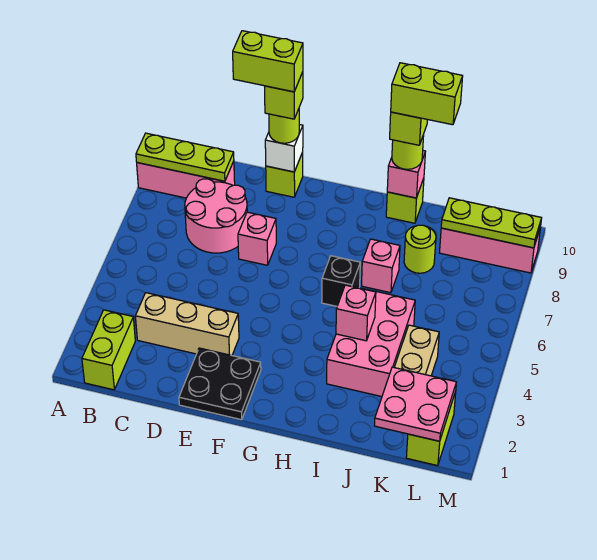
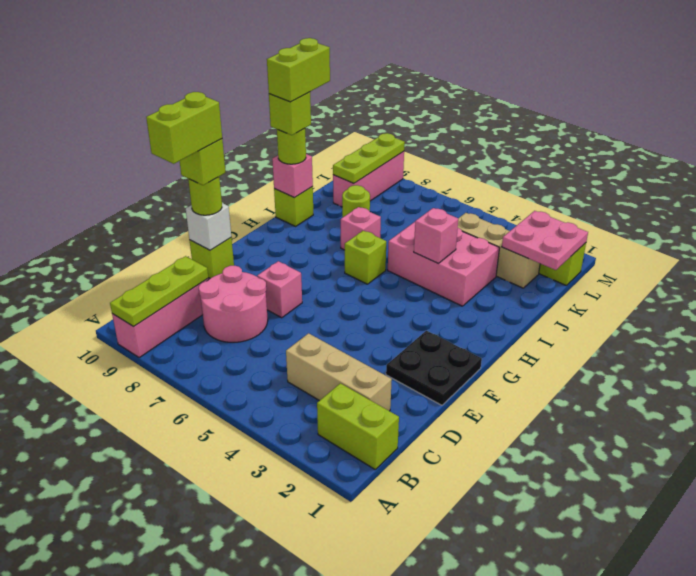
tan 1x3 brick [135,293,239,355] -> tan 1x3 brick turned to [286,333,392,411]
black 1x1 brick [322,256,360,306] -> lime 1x1 brick [345,231,386,284]

